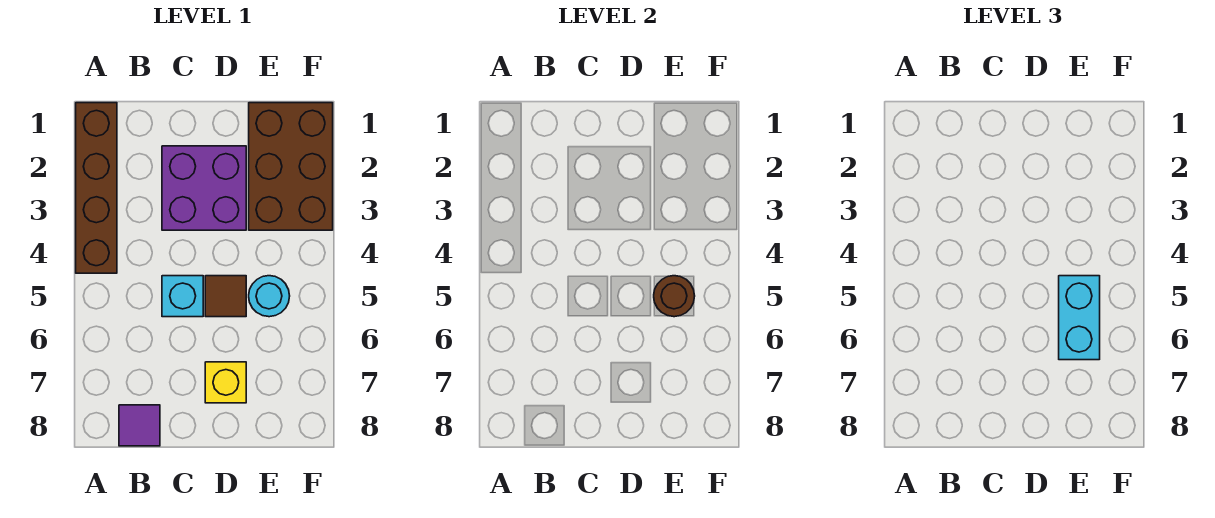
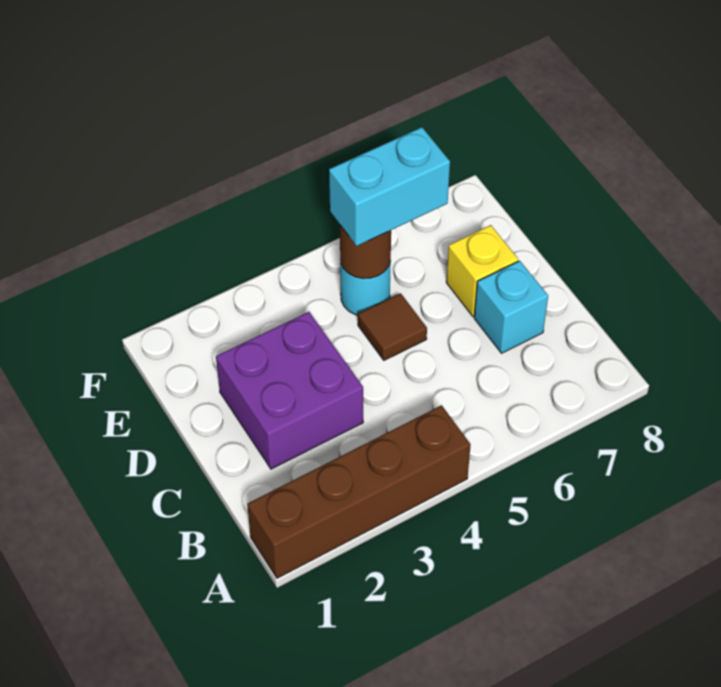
purple 1x1 tile [119,405,160,446] -> none
cyan 1x1 brick [162,276,203,317] -> cyan 1x1 brick moved to [474,261,548,353]
brown 2x3 brick [249,103,333,230] -> none

